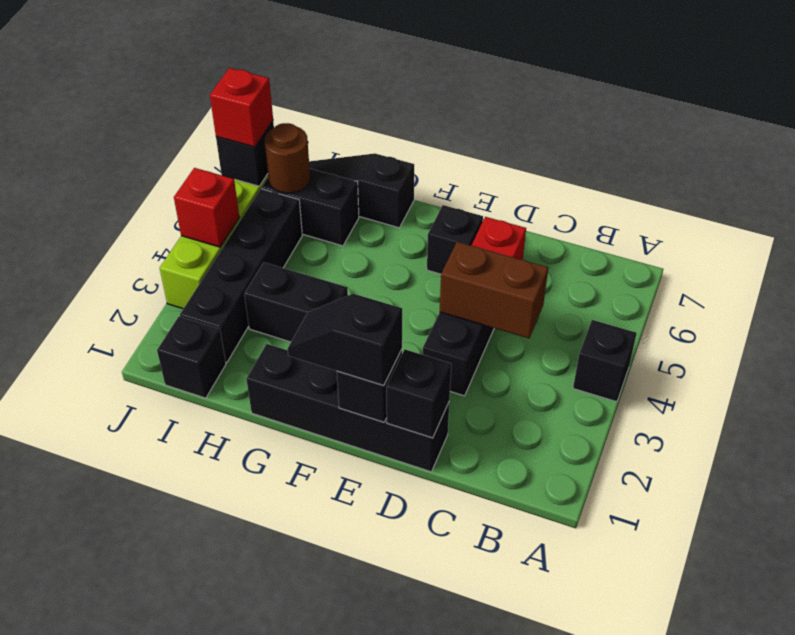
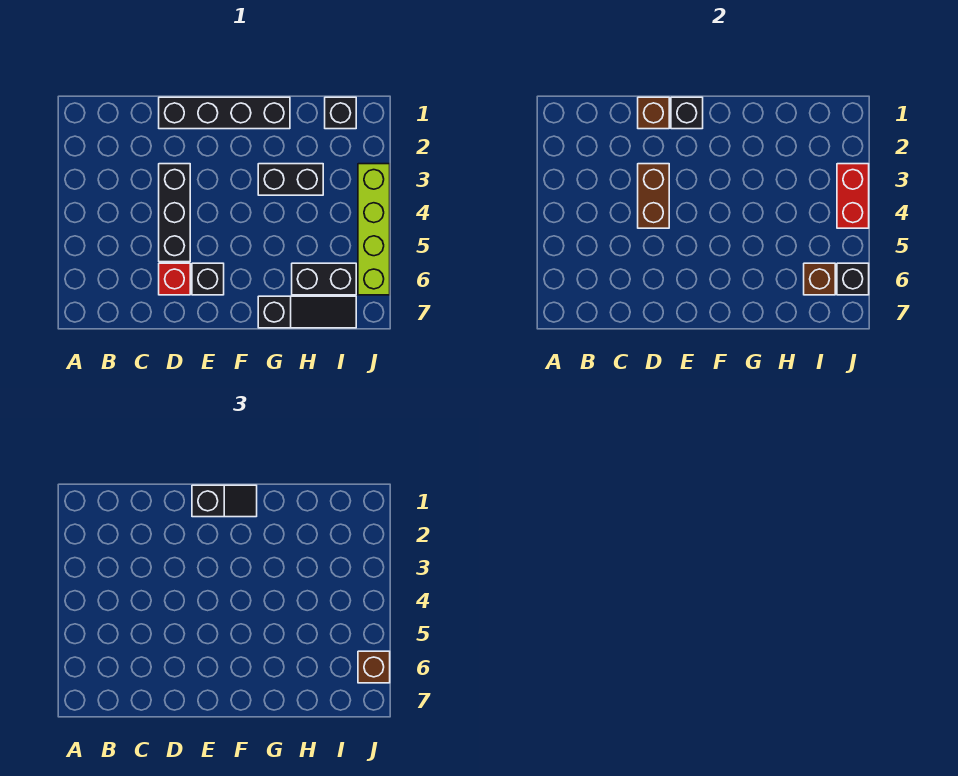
black 1x1 brick [573,320,637,402] -> none
brown 1x2 brick [440,242,548,338] -> brown 1x2 brick turned to [638,164,669,228]
black 1x1 brick [386,350,451,438] -> brown 1x1 brick [638,97,669,129]
black 1x4 brick [180,189,302,363] -> none
brown 1x1 round brick [264,123,310,193] -> brown 1x1 brick [804,263,835,295]
red 1x1 brick [174,168,239,247] -> red 1x2 brick [837,164,869,228]
red 1x1 brick [210,68,273,147] -> brown 1x1 brick [358,651,390,683]

